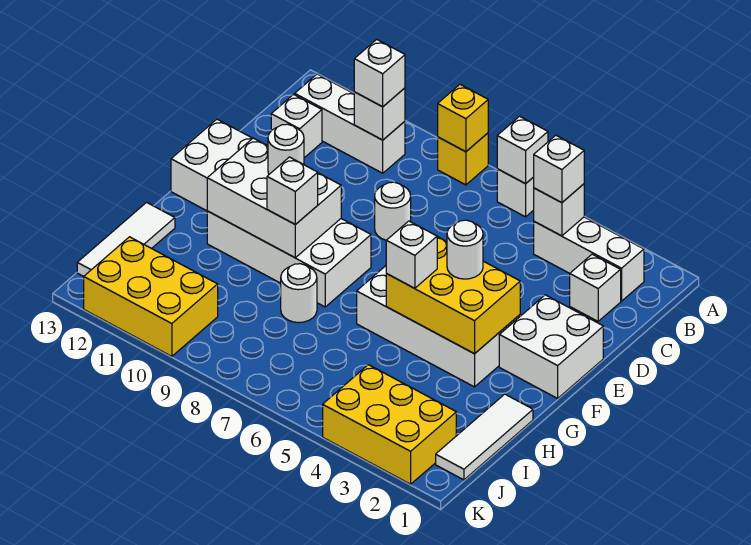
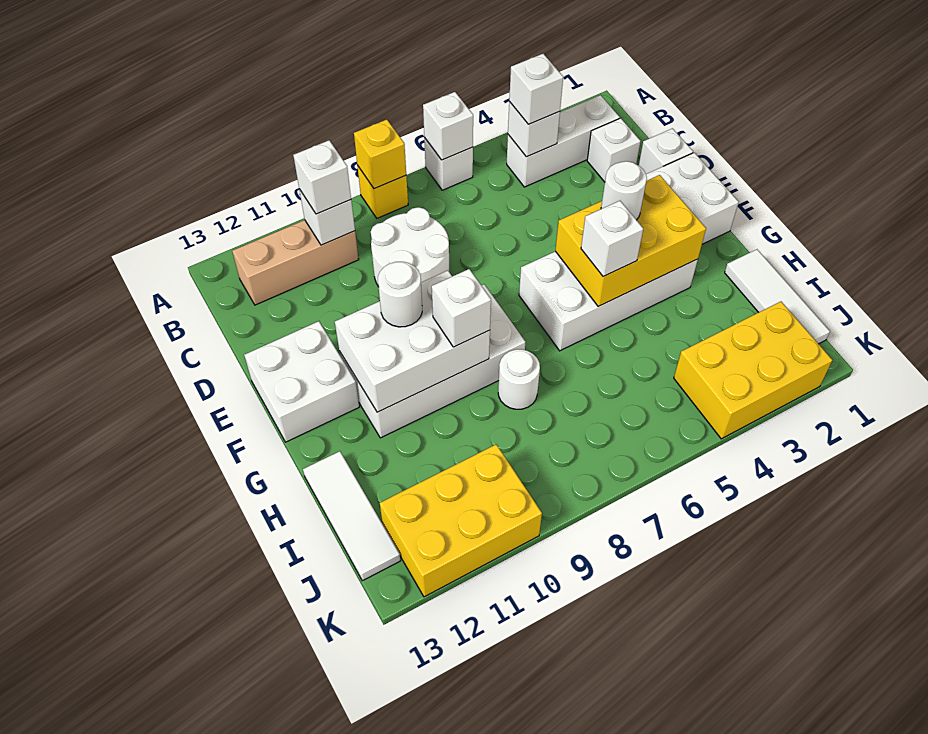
white 1x3 brick [295,74,405,173] -> tan 1x3 brick [232,220,359,305]
white 1x1 brick [271,94,322,158] -> white 1x1 brick moved to [639,128,693,174]
white 1x1 round brick [375,182,411,240] -> white 2x2 round brick [371,207,449,285]

